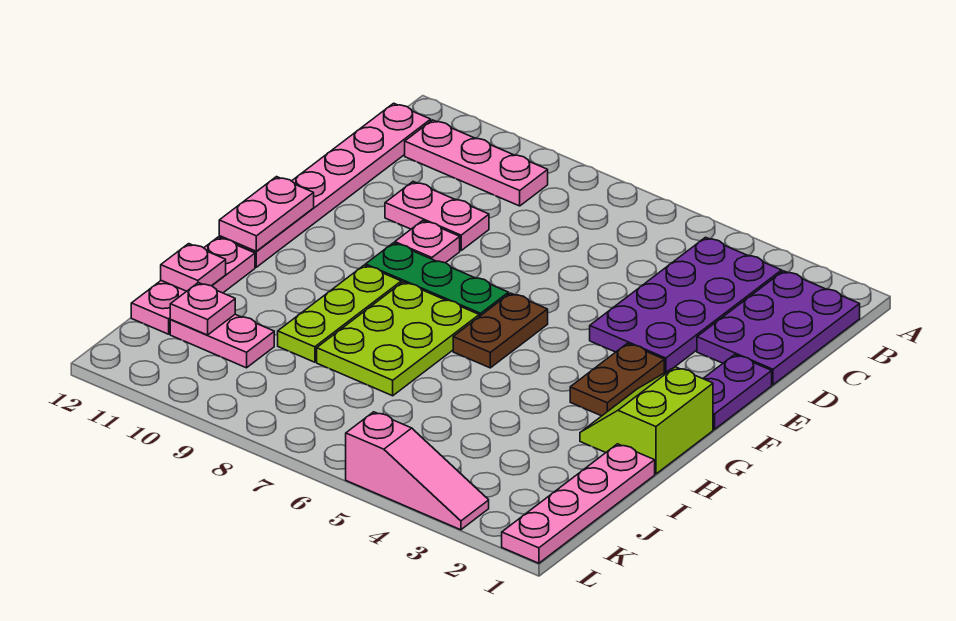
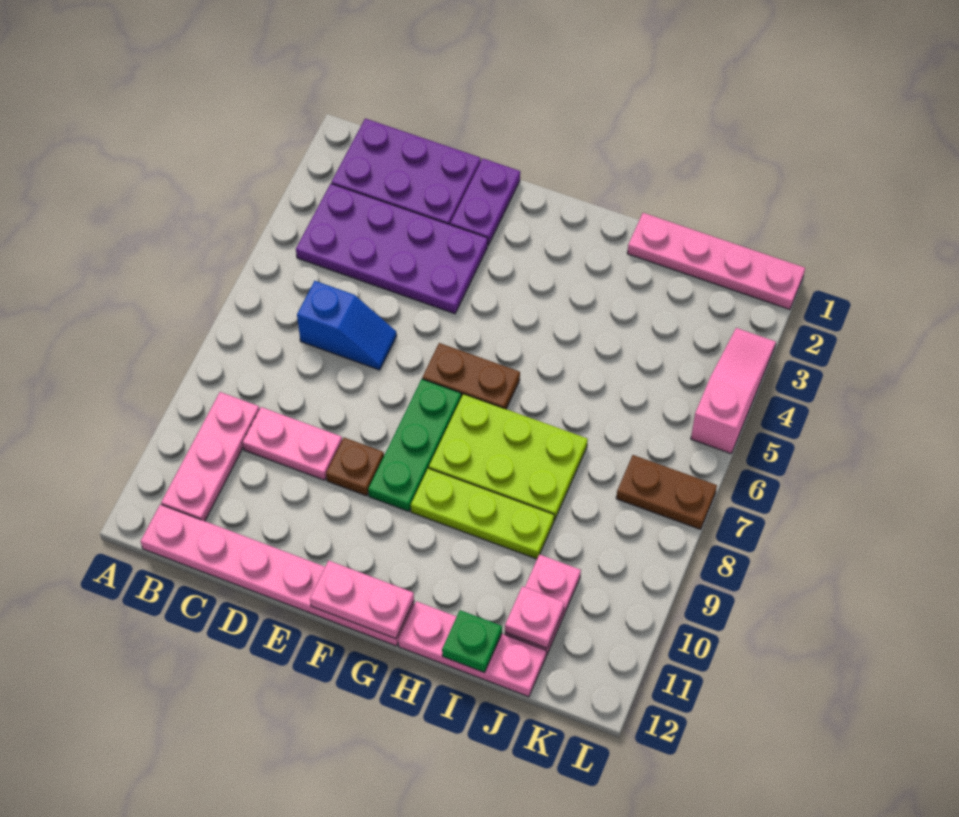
none -> blue 1x2 slope [297,281,397,370]
pink 1x2 plate [385,182,489,251] -> pink 1x2 plate turned to [243,407,342,480]
purple 1x2 plate [703,355,772,429] -> purple 1x2 plate turned to [450,159,520,245]
pink 1x1 plate [395,221,460,263] -> brown 1x1 plate [326,438,384,496]
brown 1x2 plate [570,343,664,416] -> brown 1x2 plate moved to [616,455,717,529]
lime 2x2 slope [580,367,713,474] -> none
pink 1x1 plate [161,244,226,291] -> green 1x1 plate [442,610,502,672]

